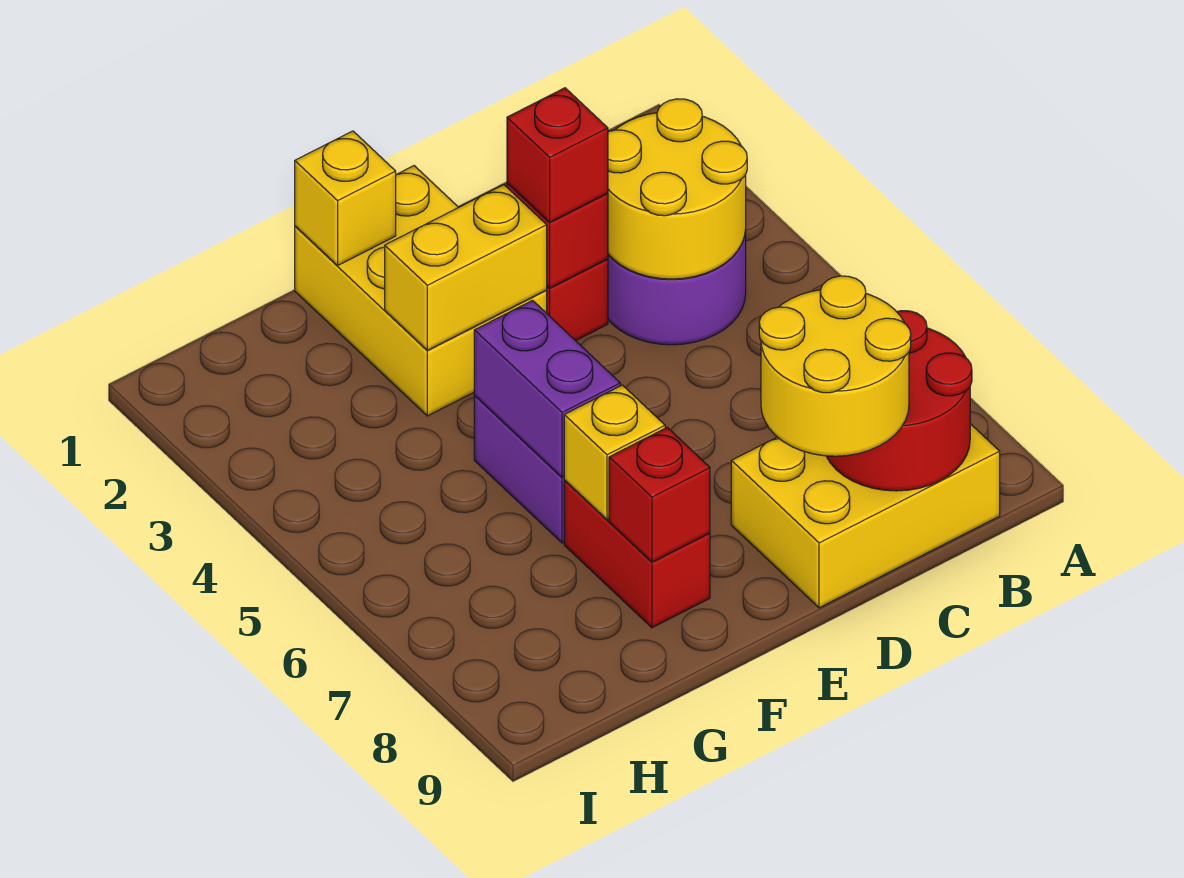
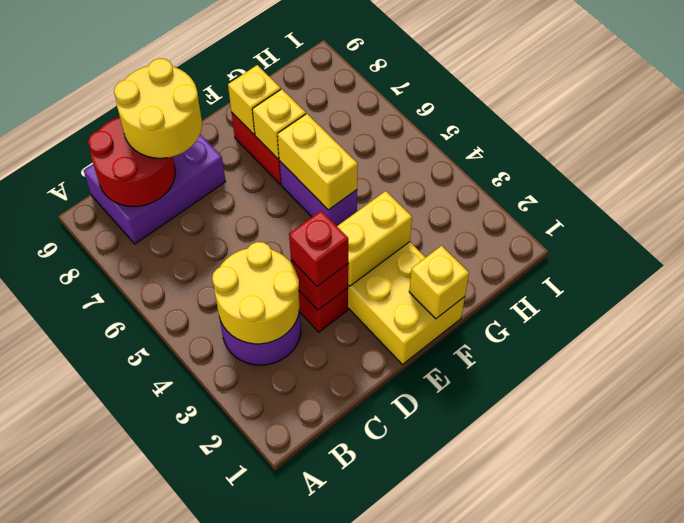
yellow 2x3 brick [731,424,1000,608] -> purple 2x3 brick [84,134,226,244]
purple 1x2 brick [474,300,620,477] -> yellow 1x2 brick [277,114,358,210]
red 1x1 brick [609,427,710,562] -> yellow 1x1 brick [228,65,281,134]

